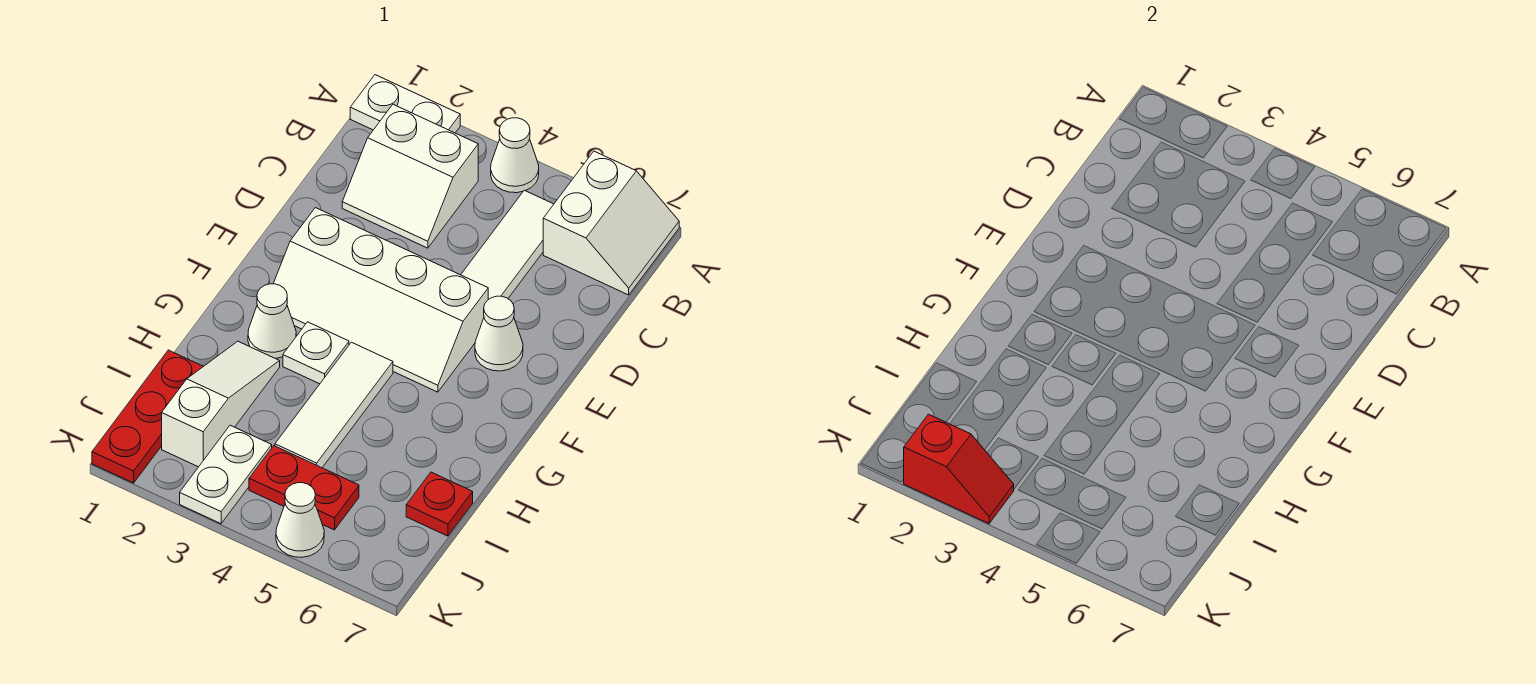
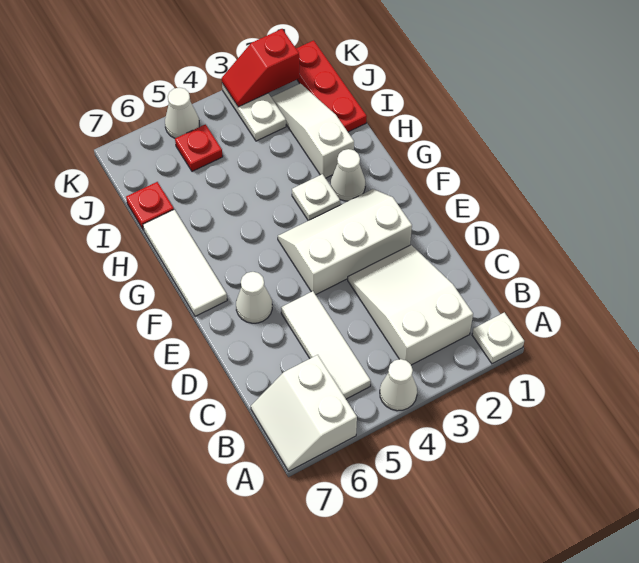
white 1x2 plate [350,75,460,133] -> white 1x1 plate [472,312,524,364]
white 2x2 slope [342,104,478,248] -> white 2x3 slope [348,245,473,365]
white 2x4 slope [273,208,488,392] -> white 2x3 slope [278,189,412,295]
white 1x3 tile [275,342,393,468] -> white 1x3 tile moved to [143,209,227,316]
white 1x3 slope [162,341,280,467] -> white 1x3 slope turned to [271,83,354,178]
red 1x2 plate [249,446,359,530] -> red 1x1 plate [175,124,223,171]

